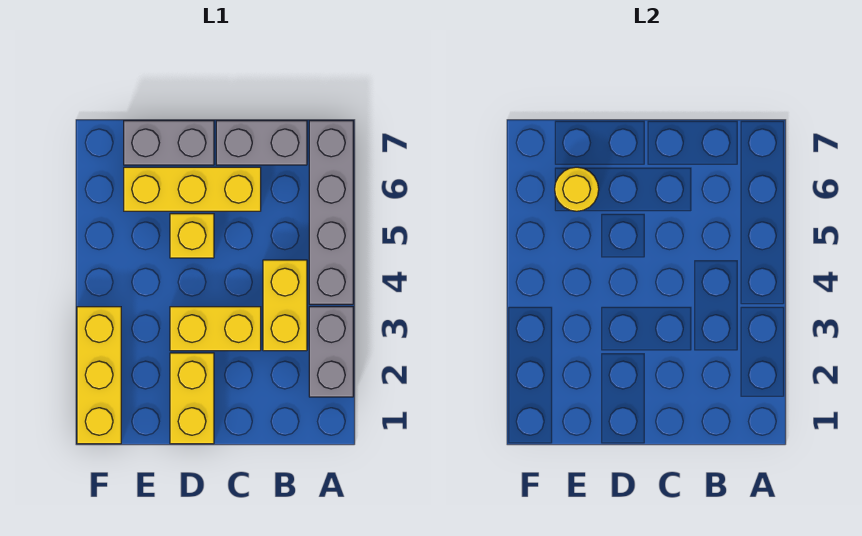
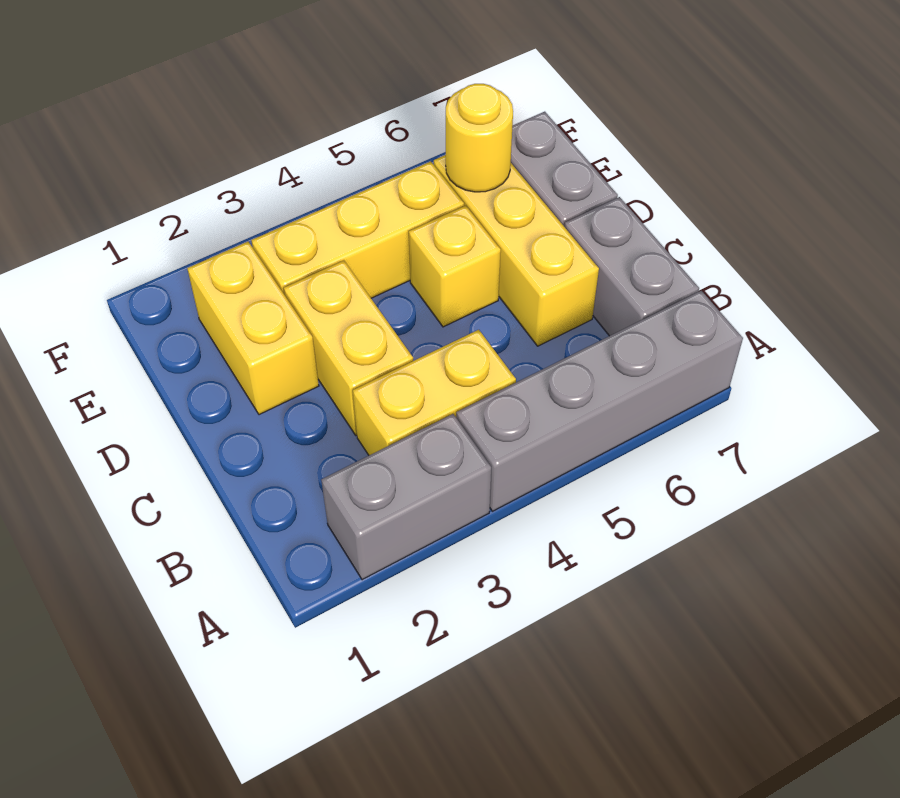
yellow 1x2 brick [170,353,214,444] -> yellow 1x2 brick turned to [187,242,319,415]
yellow 1x3 brick [77,307,121,444] -> yellow 1x3 brick moved to [251,161,464,298]

